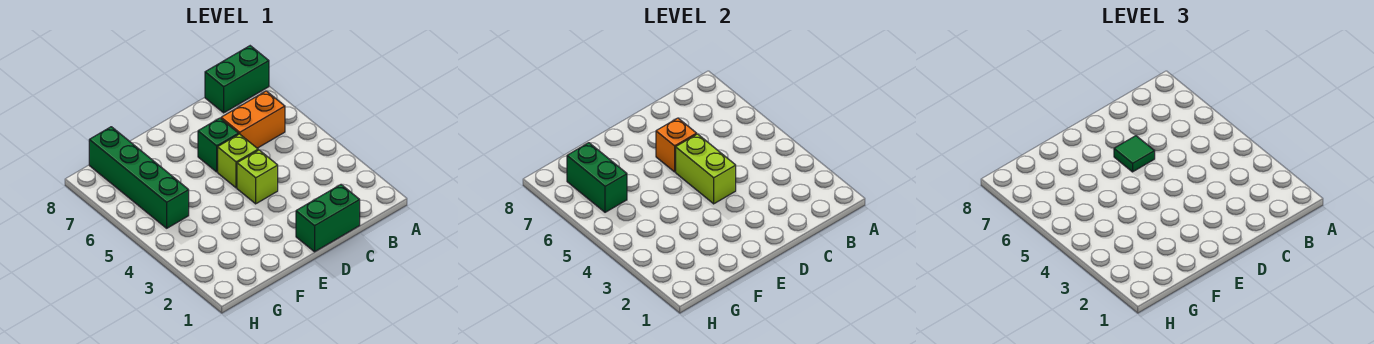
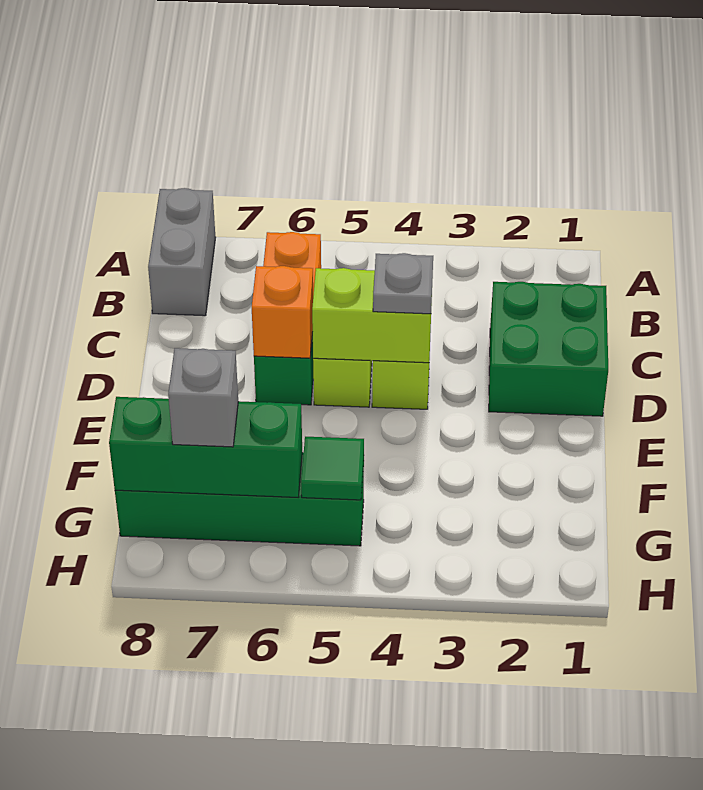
green 1x2 brick [205,46,269,113] -> grey 1x2 brick [148,188,216,316]
green 1x2 brick [296,185,360,252] -> green 2x2 brick [489,282,608,416]
none -> grey 1x1 plate [373,253,433,314]
green 1x1 tile [1114,136,1155,172] -> green 1x1 tile moved to [301,437,364,500]
green 1x2 brick [567,143,627,212] -> green 1x3 brick [109,397,302,497]
none -> grey 1x1 brick [168,348,238,447]

